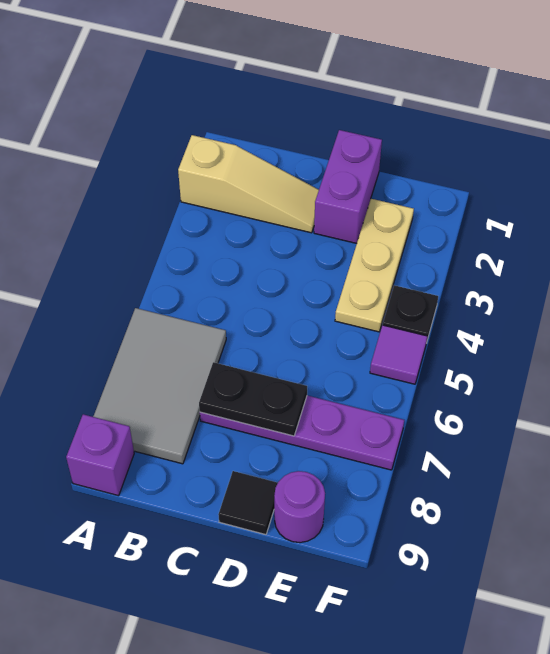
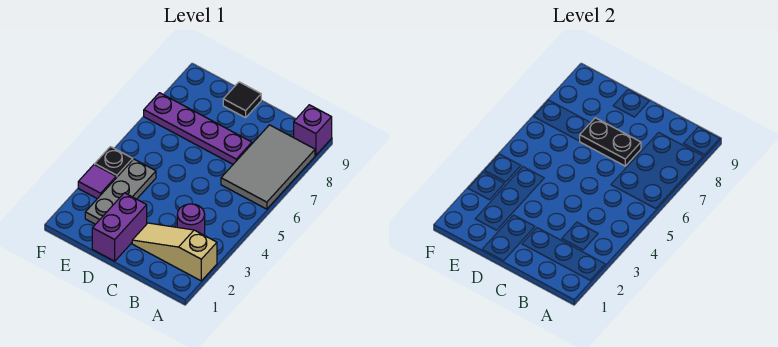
tan 1x3 plate [335,199,414,332] -> grey 1x3 plate [85,159,156,224]
purple 1x1 round brick [274,471,325,543] -> purple 1x1 round brick moved to [177,204,205,235]
purple 1x1 tile [370,325,427,384] -> purple 1x1 tile moved to [78,164,116,199]

